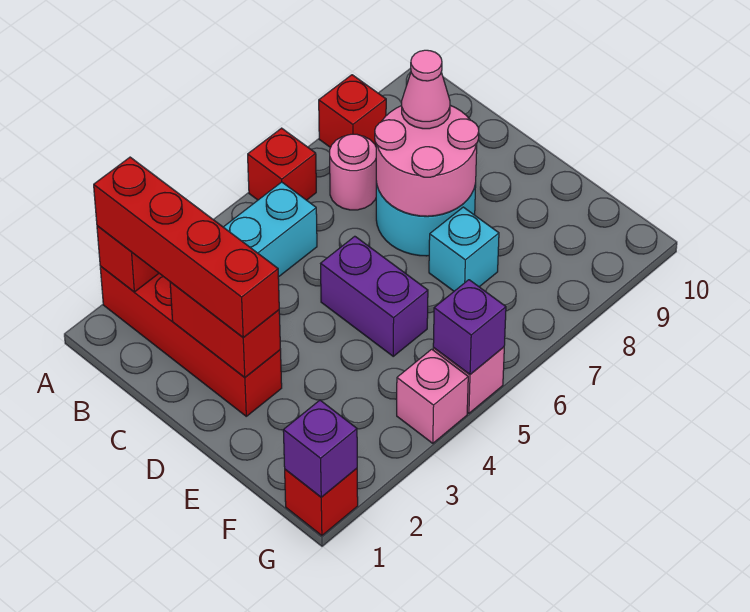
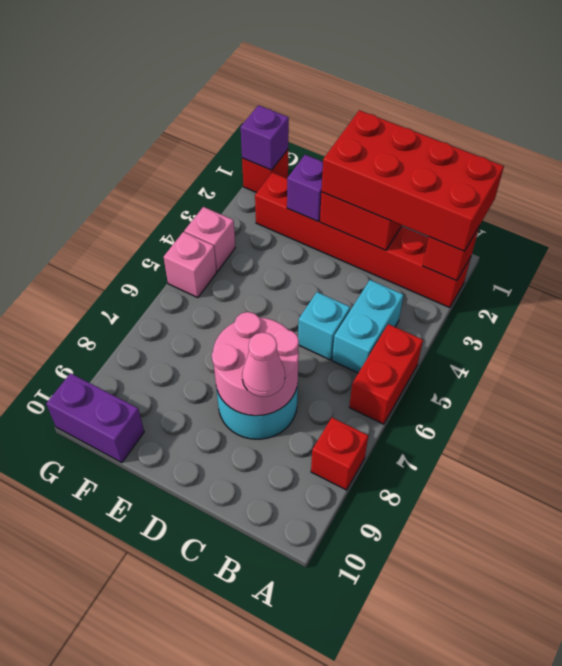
red 1x4 brick [100,266,282,416] -> red 1x6 brick [255,172,471,308]
red 1x4 brick [94,157,279,338] -> red 2x4 brick [322,110,504,251]
red 1x1 brick [248,128,316,200] -> red 1x2 brick [349,324,423,424]
pink 1x1 round brick [330,134,376,210] -> none
purple 1x2 brick [321,236,428,356] -> purple 1x2 brick moved to [46,373,144,463]
cyan 1x1 brick [429,207,499,291] -> cyan 1x1 brick moved to [298,292,350,360]
purple 1x1 brick [433,280,506,374] -> purple 1x1 brick moved to [287,155,323,221]

